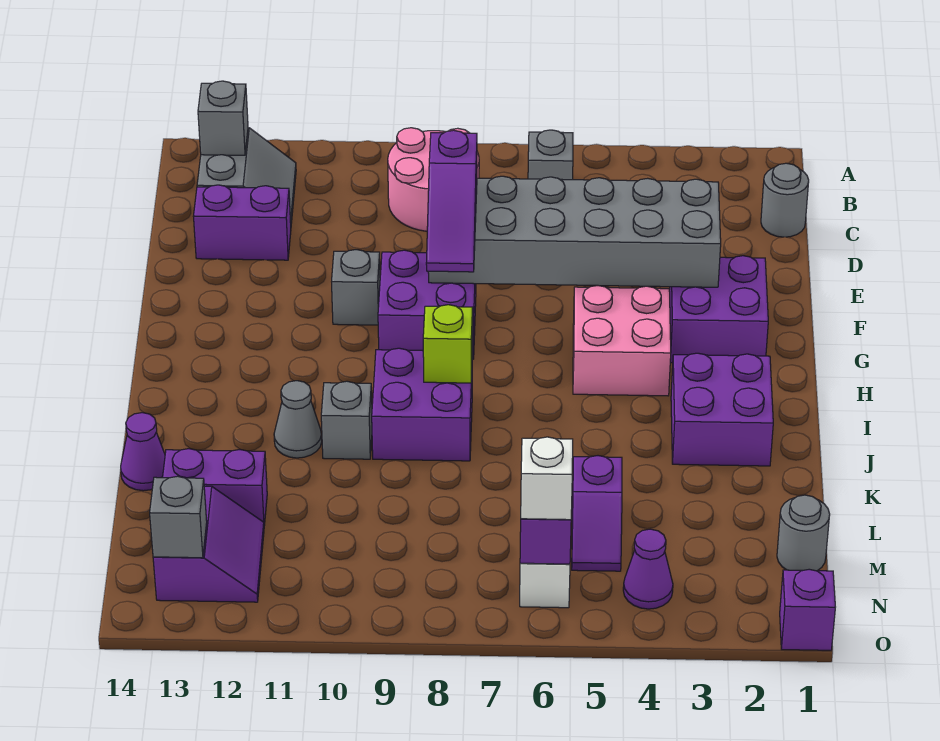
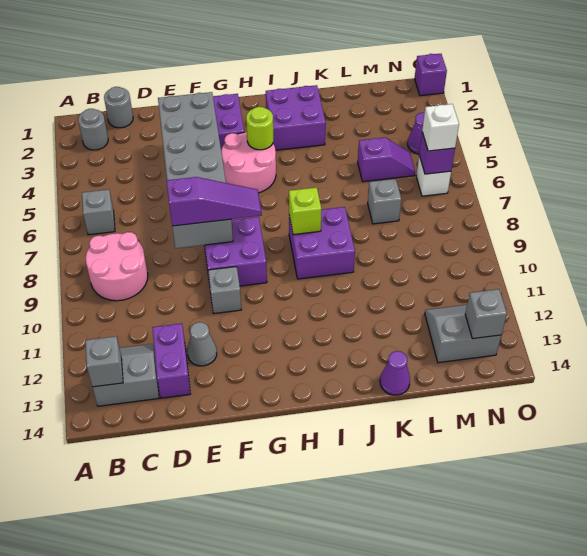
pink 2x2 brick [573,285,671,396] -> pink 2x2 round brick [221,132,276,193]
none -> lime 1x1 round brick [246,107,273,150]
grey 1x1 brick [321,381,372,459] -> grey 1x1 brick moved to [368,179,401,224]
grey 1x1 cone [274,381,322,458] -> grey 1x1 cone moved to [187,322,217,366]
purple 1x2 brick [163,449,267,526] -> none
grey 1x1 round brick [777,495,830,571] -> grey 1x1 round brick moved to [78,109,108,150]
purple 2x2 slope [153,486,264,602] -> grey 2x2 slope [425,305,501,363]

